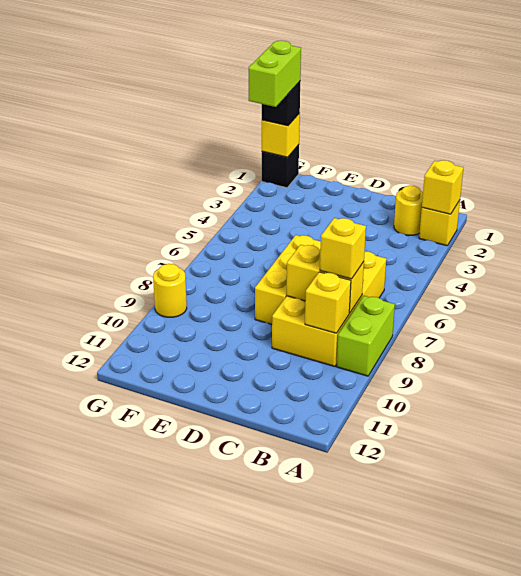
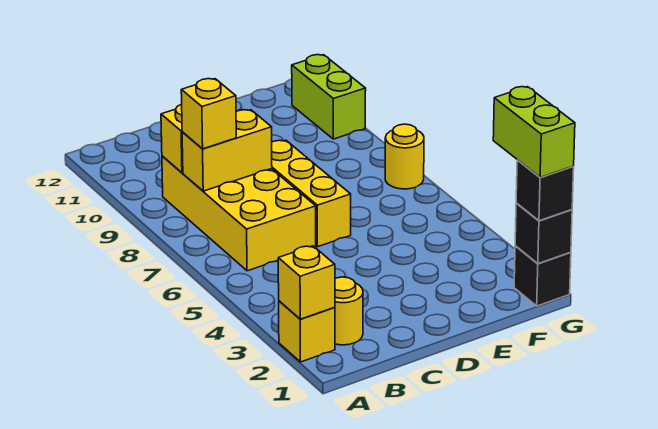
lime 1x2 brick [337,296,395,376] -> lime 1x2 brick moved to [292,55,366,139]
yellow 1x1 brick [262,113,300,157] -> black 1x1 brick [515,203,572,264]
yellow 1x1 round brick [153,264,187,317] -> yellow 1x1 round brick moved to [385,124,424,189]

